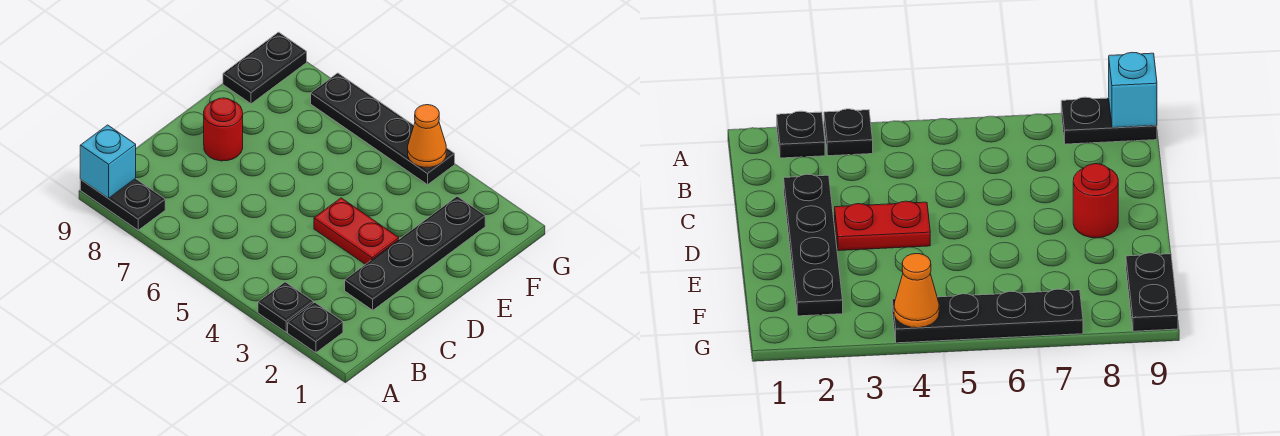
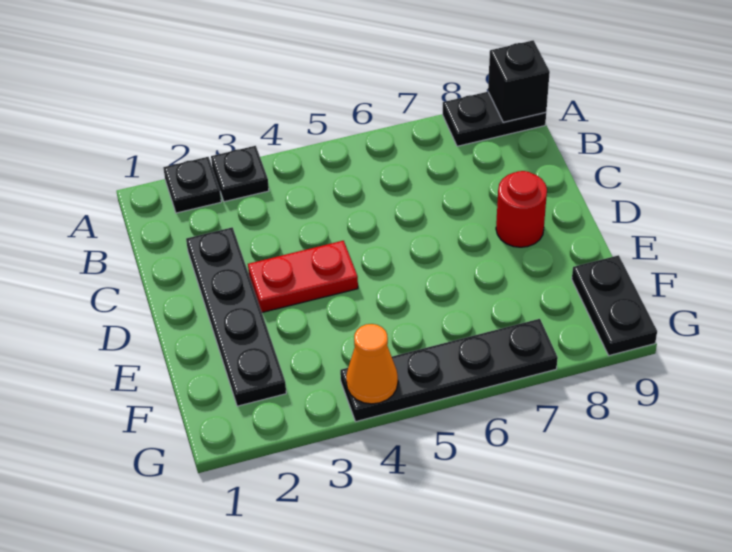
cyan 1x1 brick [80,125,136,198] -> black 1x1 brick [488,40,550,122]

